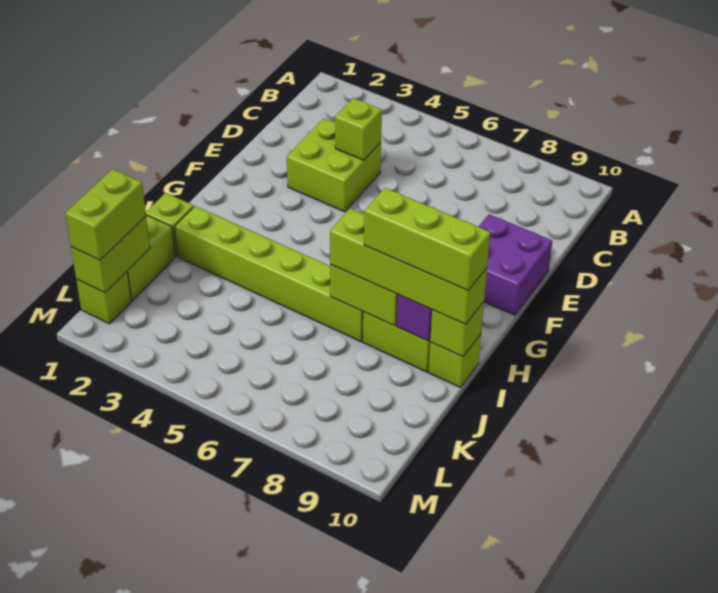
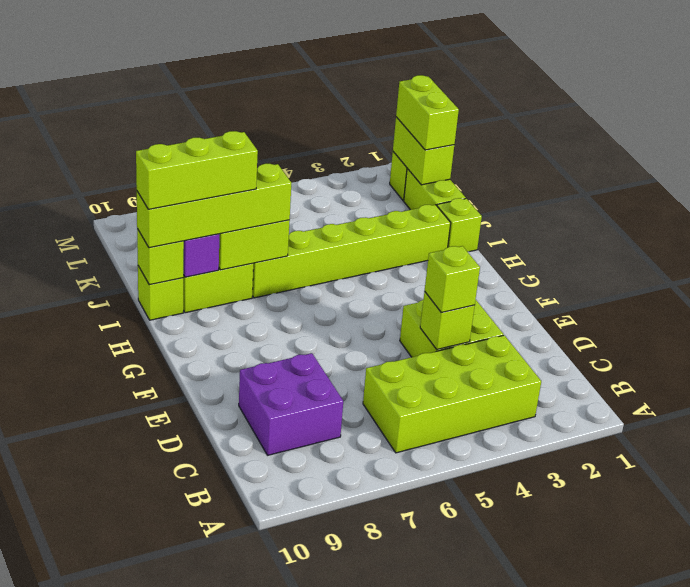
none -> lime 2x4 brick [363,335,541,453]
none -> lime 1x1 brick [425,246,480,312]
purple 2x2 brick [479,214,552,315] -> purple 2x2 brick moved to [239,353,343,455]

